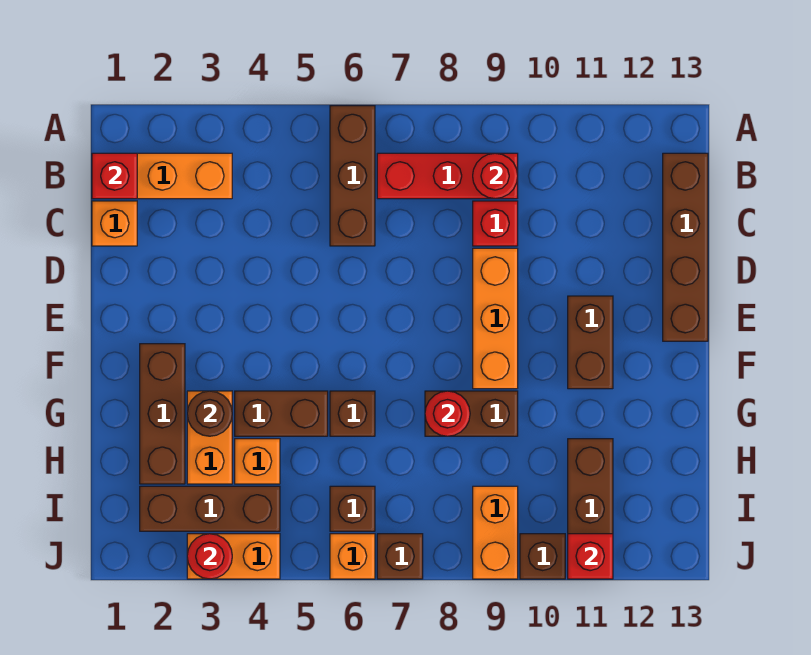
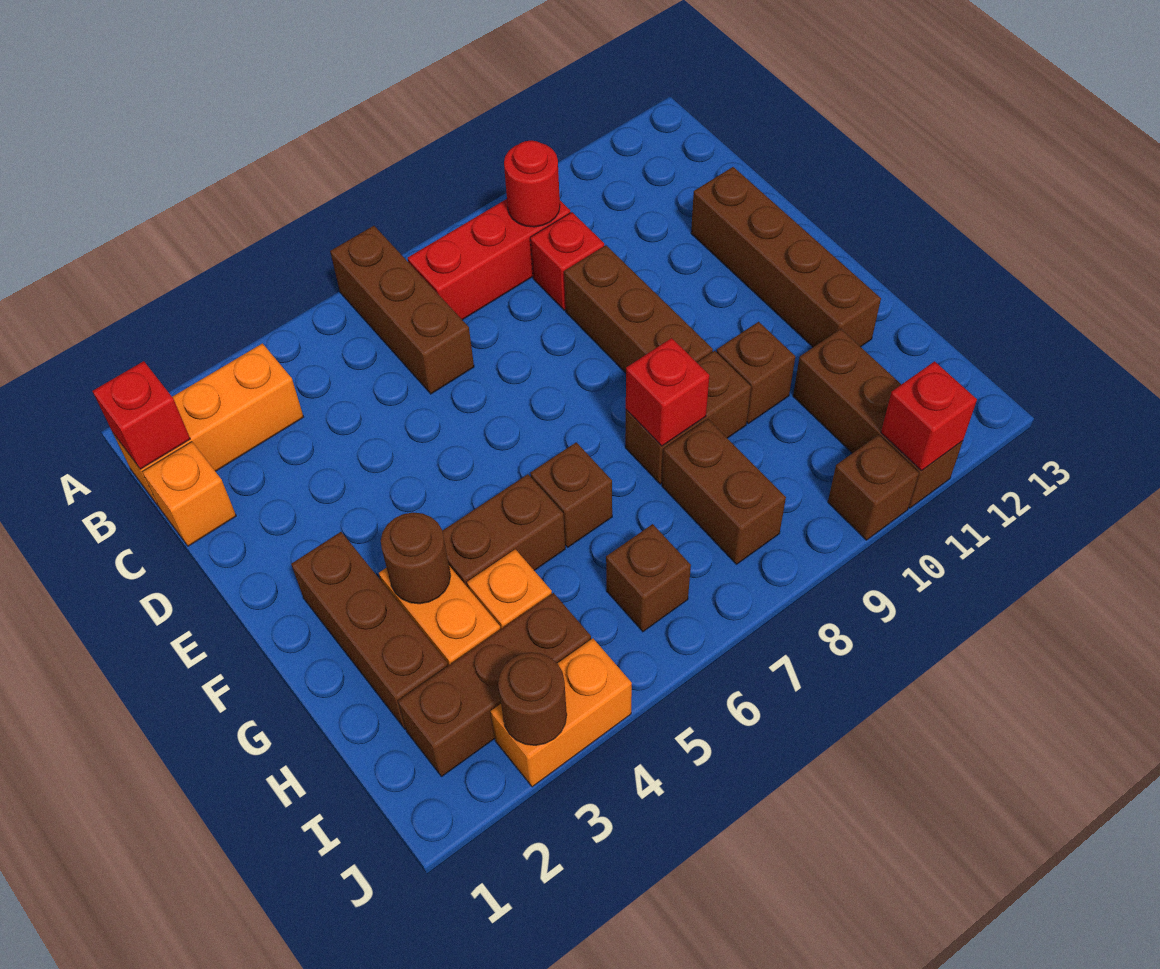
brown 1x4 brick [663,153,708,341] -> brown 1x4 brick moved to [691,167,881,347]
orange 1x3 brick [473,248,518,389] -> brown 1x3 brick [564,245,713,373]
brown 1x2 brick [568,296,613,389] -> brown 1x2 brick moved to [662,419,786,564]
red 1x1 round brick [425,391,470,436] -> red 1x1 brick [626,338,709,446]
orange 1x2 brick [473,486,518,579] -> none
red 1x1 round brick [187,534,232,579] -> brown 1x1 round brick [498,652,567,745]
orange 1x1 brick [330,534,375,579] -> none
brown 1x1 brick [377,534,423,579] -> brown 1x1 brick moved to [717,322,795,424]

